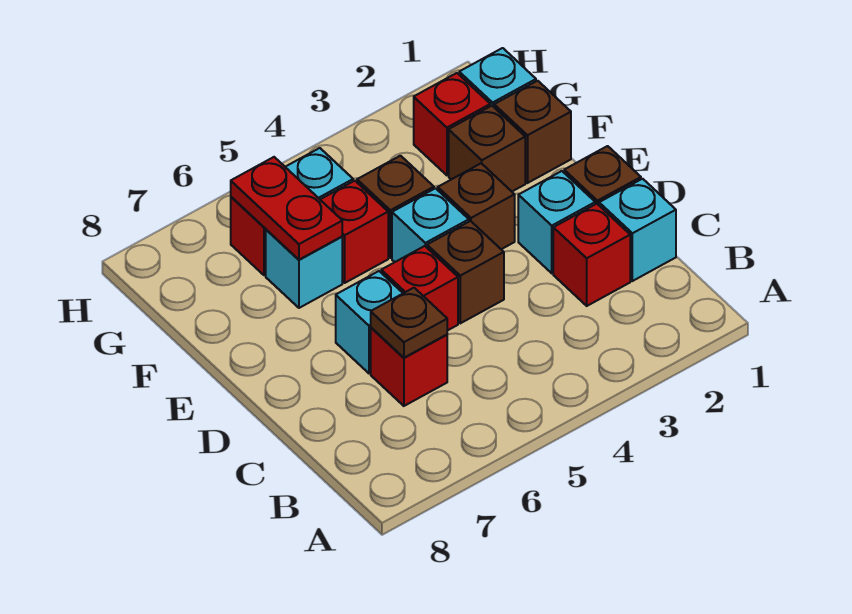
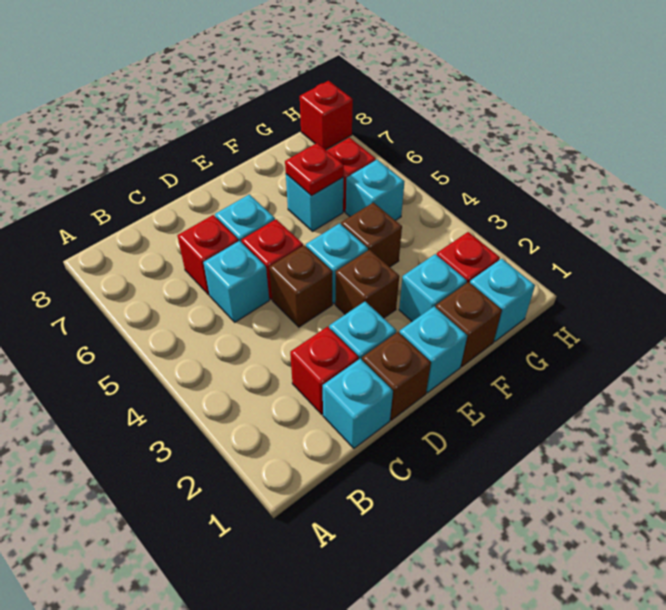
none -> cyan 1x1 brick [203,241,269,322]
brown 1x1 plate [371,288,447,358] -> none
none -> cyan 1x1 brick [400,306,467,393]
brown 1x1 brick [449,106,525,191] -> cyan 1x1 brick [399,254,467,321]
red 1x1 brick [320,181,388,283] -> red 1x1 brick moved to [300,81,353,150]
red 1x2 plate [231,157,342,260] -> red 1x1 plate [285,143,344,196]

